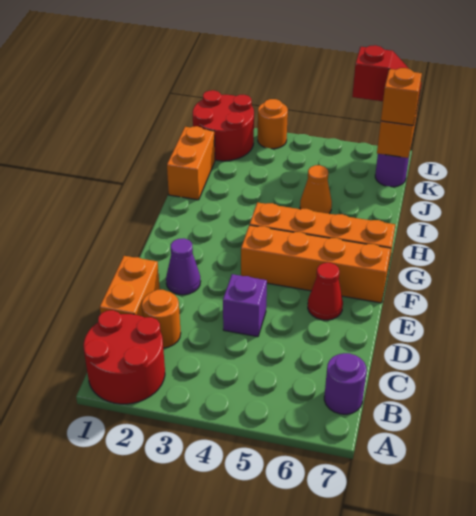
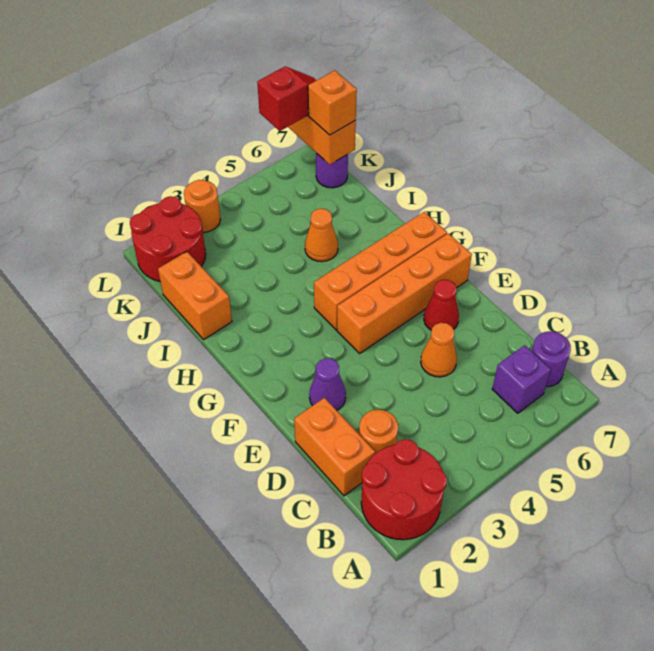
purple 1x1 brick [223,274,267,337] -> purple 1x1 brick moved to [492,345,551,413]
none -> orange 1x1 cone [421,323,457,377]

